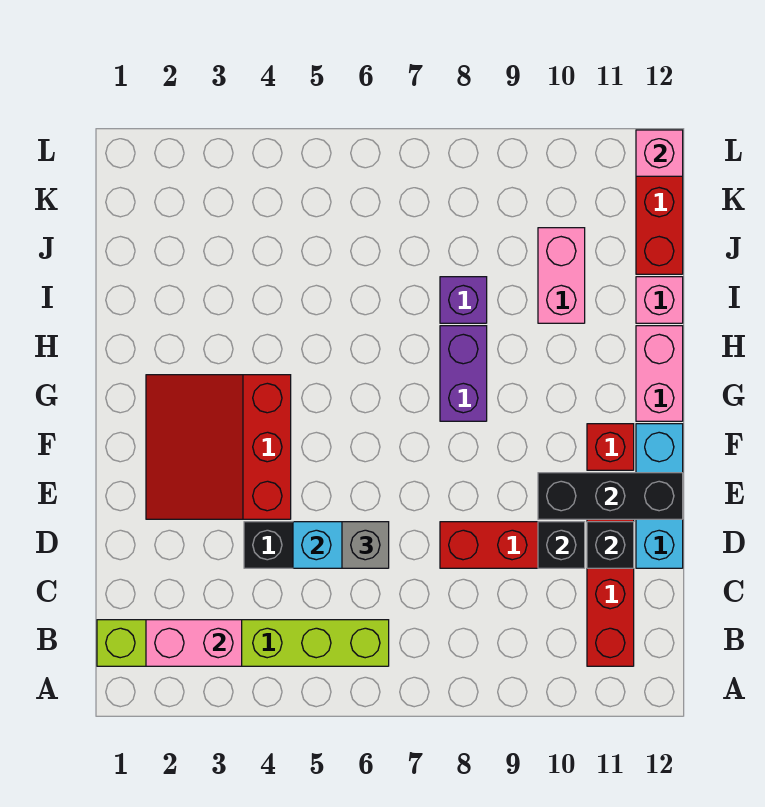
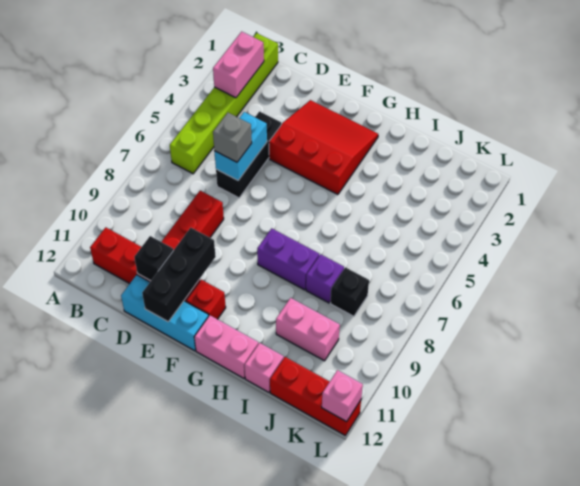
black 1x1 brick [538,522,585,568] -> black 1x1 brick moved to [330,267,369,316]

